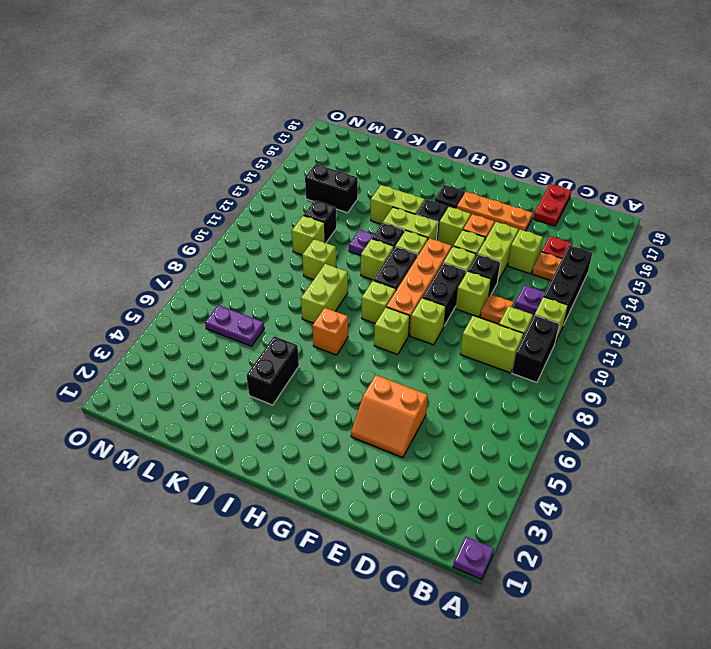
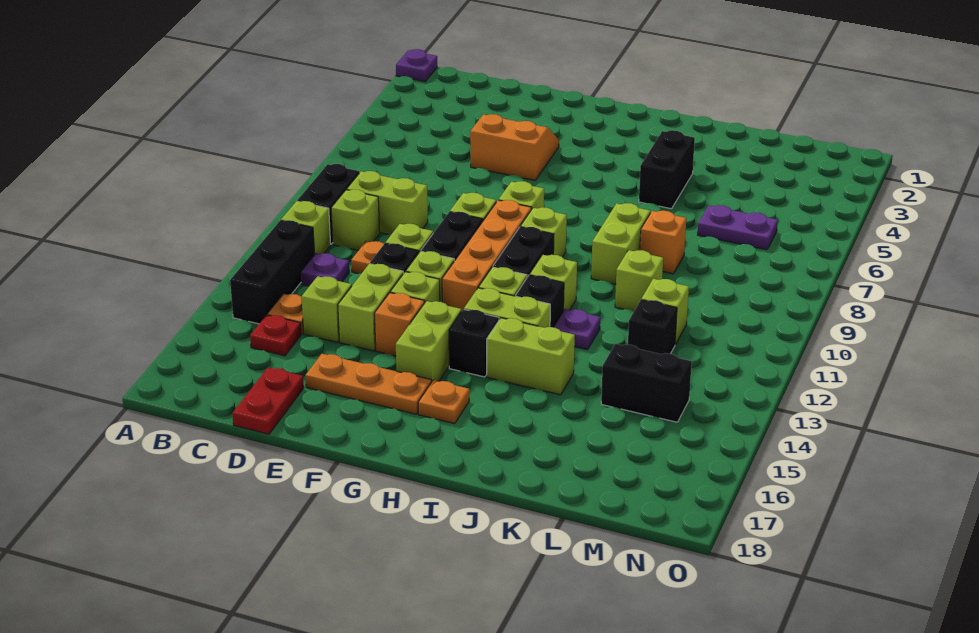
lime 1x1 brick [438,207,471,247] -> lime 1x2 brick [396,301,461,382]
black 1x1 plate [435,185,465,209] -> orange 1x1 plate [418,380,469,424]
orange 1x1 brick [313,308,348,355] -> orange 1x1 brick moved to [640,211,686,274]

